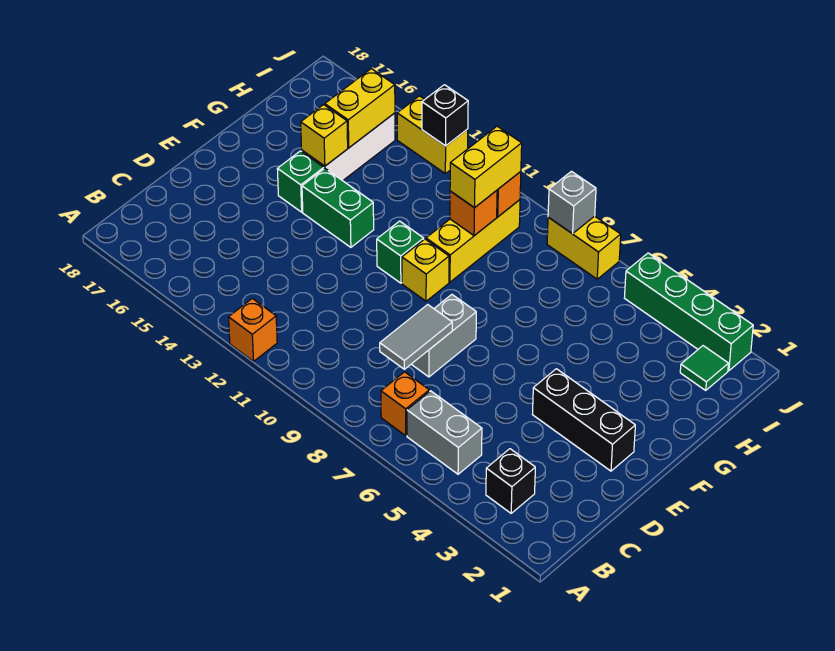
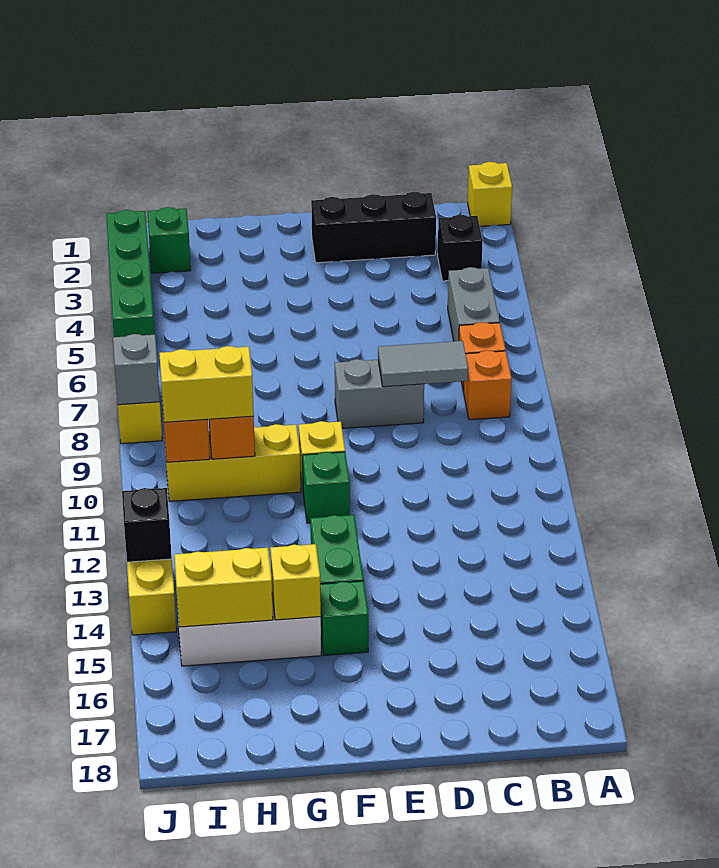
none -> yellow 1x1 brick [468,162,512,226]
orange 1x1 brick [229,298,277,361] -> orange 1x1 brick moved to [463,350,512,420]
black 1x3 brick [533,369,635,471] -> black 1x3 brick turned to [311,192,436,263]
green 1x1 tile [680,346,729,390] -> green 1x1 brick [147,207,191,273]

